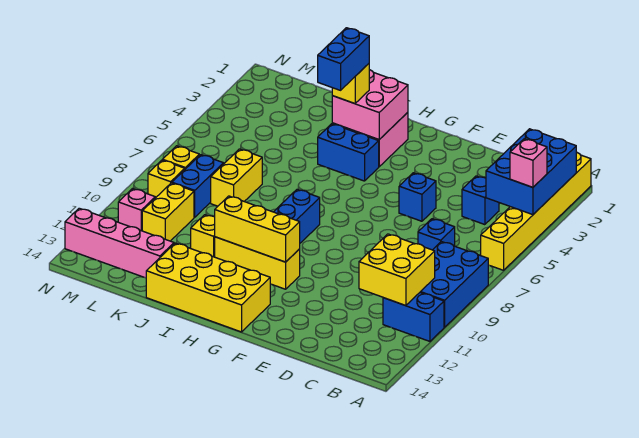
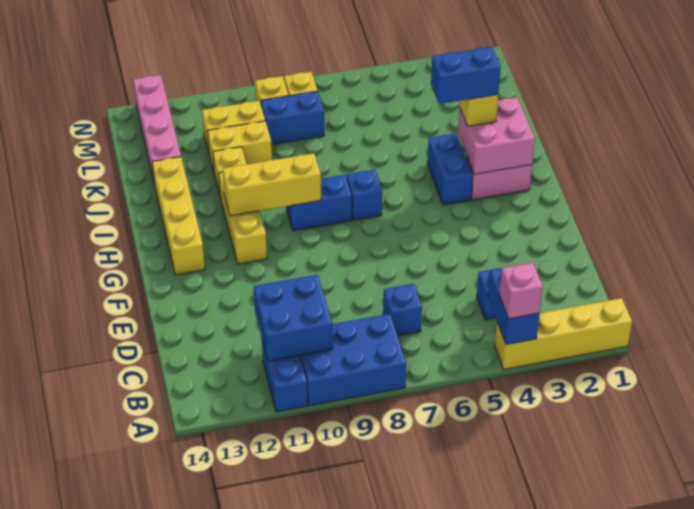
yellow 1x6 brick [481,152,591,270] -> yellow 1x4 brick [495,298,632,369]
blue 2x3 brick [486,129,576,215] -> blue 1x2 brick [488,268,540,345]
yellow 2x2 brick [359,234,435,306] -> blue 2x2 brick [254,275,333,361]
blue 1x1 brick [399,173,436,221] -> blue 1x1 brick moved to [346,170,382,220]
yellow 1x3 brick [215,196,300,262] -> yellow 1x3 brick turned to [223,153,321,216]
yellow 2x4 brick [146,243,270,332] -> yellow 1x4 brick [152,157,205,275]
yellow 1x2 brick [211,149,262,206] -> yellow 1x2 brick moved to [207,121,272,175]
pink 1x1 brick [118,189,155,231] -> none

